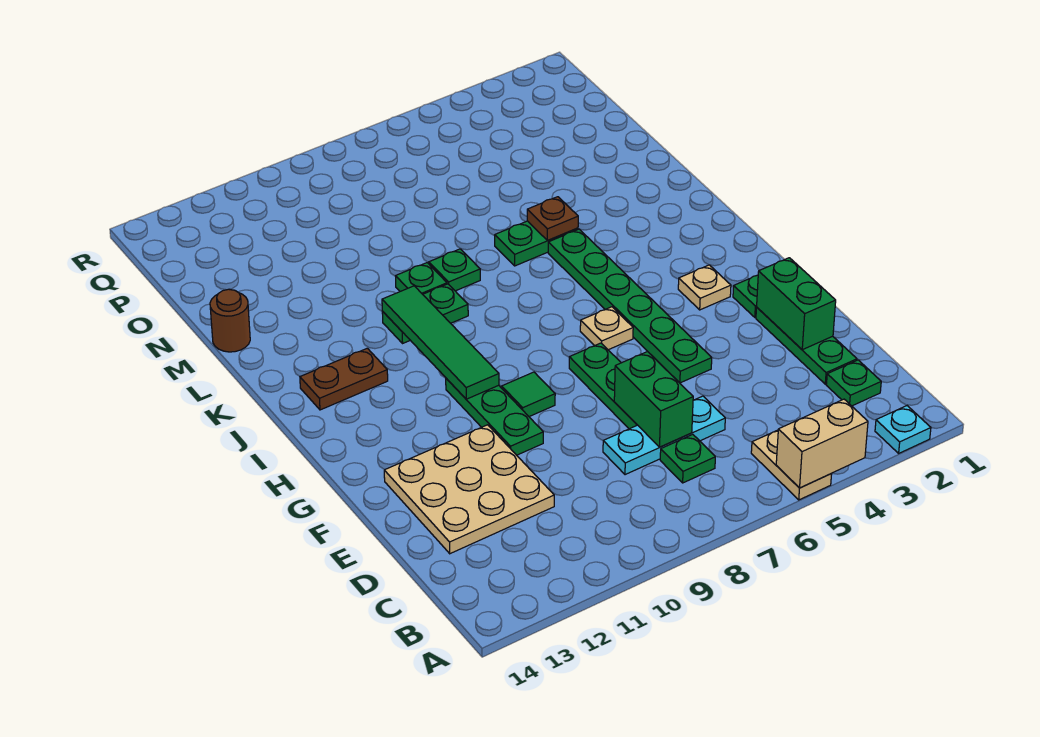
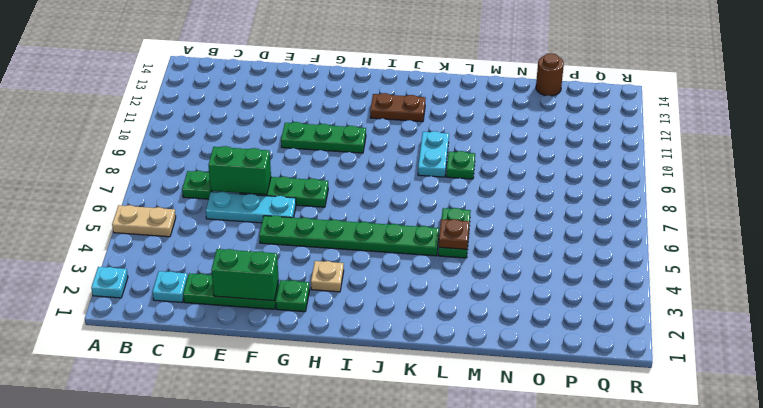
tan 1x2 brick [776,399,868,488] -> none
green 1x1 plate [826,360,881,406] -> cyan 1x1 plate [152,271,188,302]
cyan 1x3 plate [603,396,725,475] -> cyan 1x3 plate turned to [206,192,296,223]
tan 3x3 plate [384,425,554,554] -> none
green 1x1 tile [502,372,555,417] -> none
tan 1x1 plate [580,307,633,350] -> none
green 1x4 tile [382,286,499,399] -> none
brown 1x2 plate [300,348,388,410] -> brown 1x2 plate turned to [370,93,426,122]
green 1x2 plate [382,284,468,343] -> cyan 1x2 plate [418,131,449,177]
green 1x1 plate [429,249,480,291] -> none
brown 1x1 round brick [210,289,250,352] -> brown 1x1 round brick moved to [536,53,564,96]

